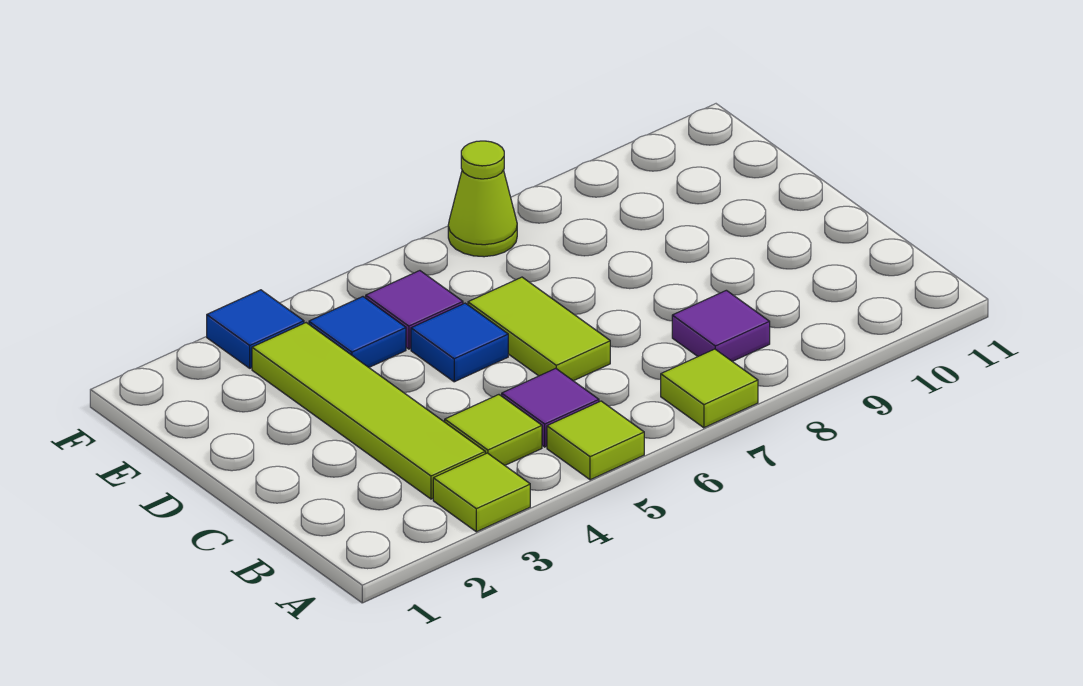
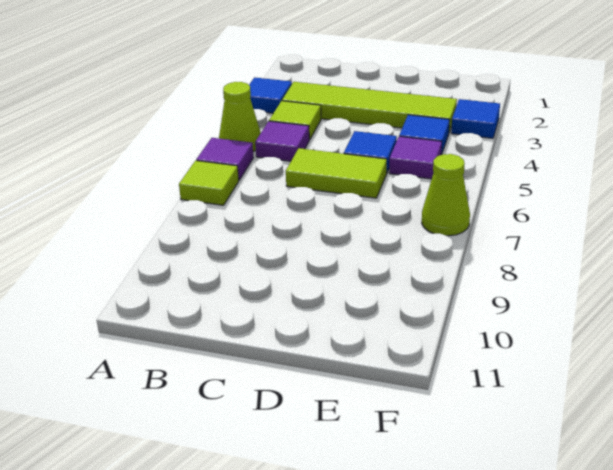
lime 1x1 tile [433,453,530,532] -> blue 1x1 tile [249,78,292,113]
lime 1x1 tile [547,401,644,480] -> lime 1x1 cone [219,82,261,152]
purple 1x1 tile [672,290,770,361] -> purple 1x1 tile moved to [196,138,253,180]

